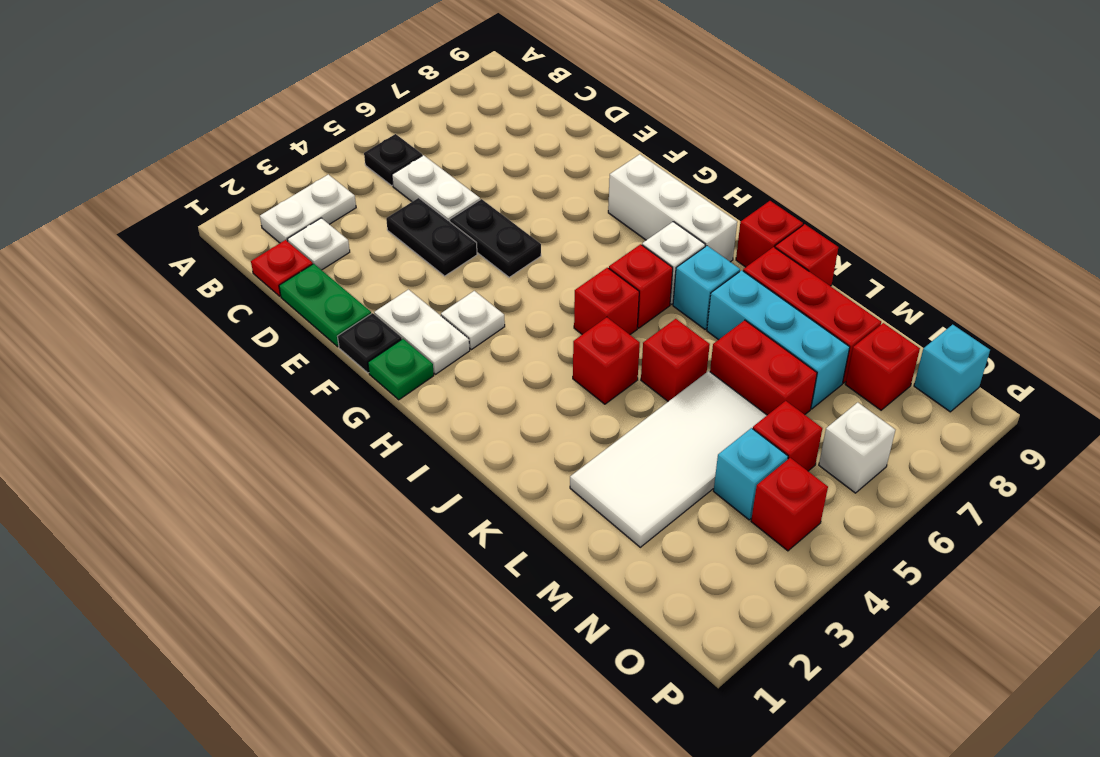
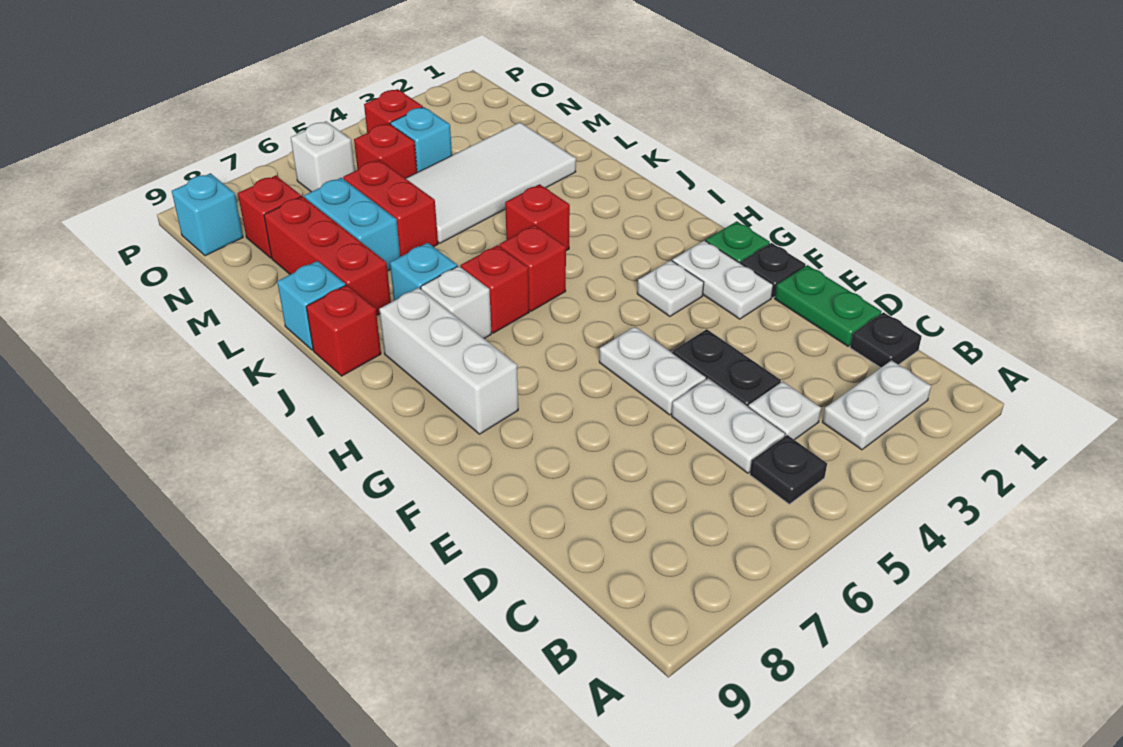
red 1x1 plate [251,240,313,296] -> black 1x1 plate [850,312,922,368]
white 1x1 plate [287,218,350,270] -> white 1x1 plate moved to [748,382,821,440]
black 1x2 plate [450,199,541,277] -> white 1x2 plate [599,327,706,415]
red 1x1 brick [641,319,710,401] -> none
cyan 1x3 brick [707,270,850,409] -> cyan 1x2 brick [304,178,400,271]
red 1x1 brick [775,224,838,286] -> cyan 1x1 brick [277,261,346,350]

